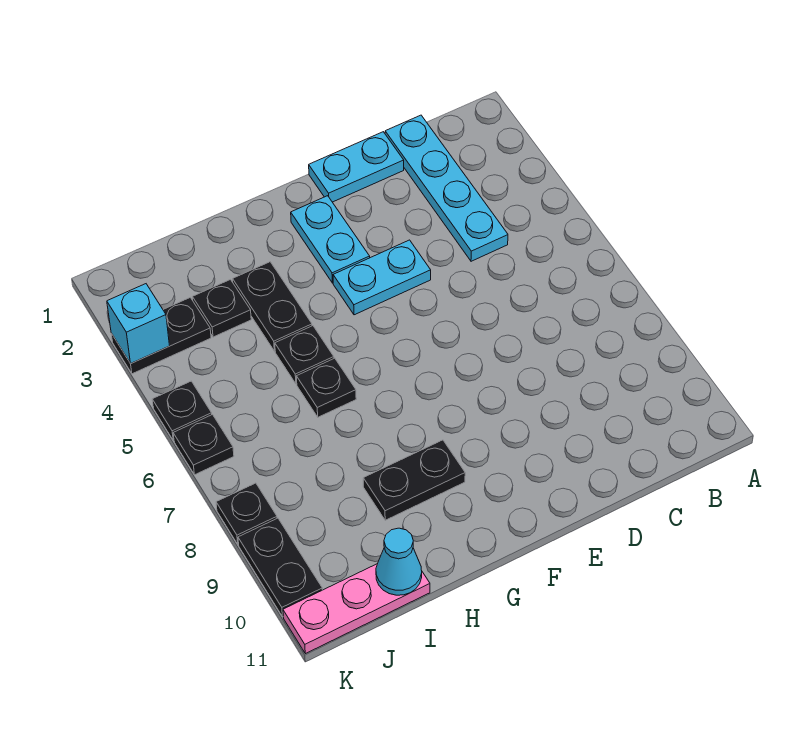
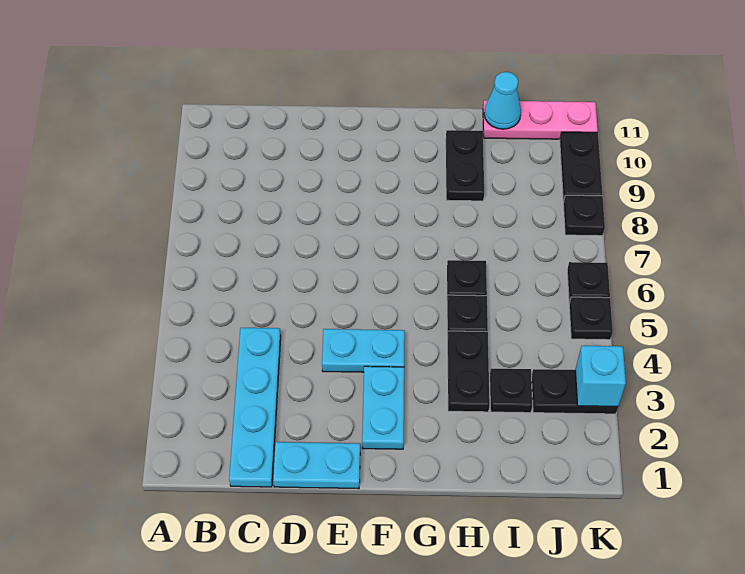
black 1x2 plate [363,440,465,520] -> black 1x2 plate turned to [446,130,484,201]

